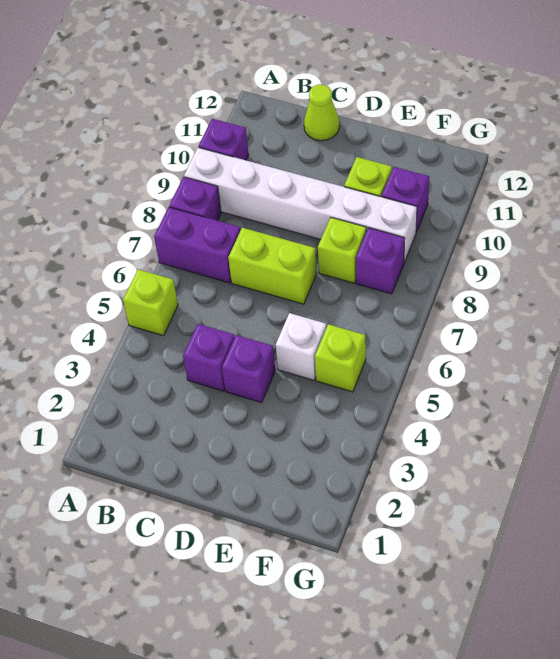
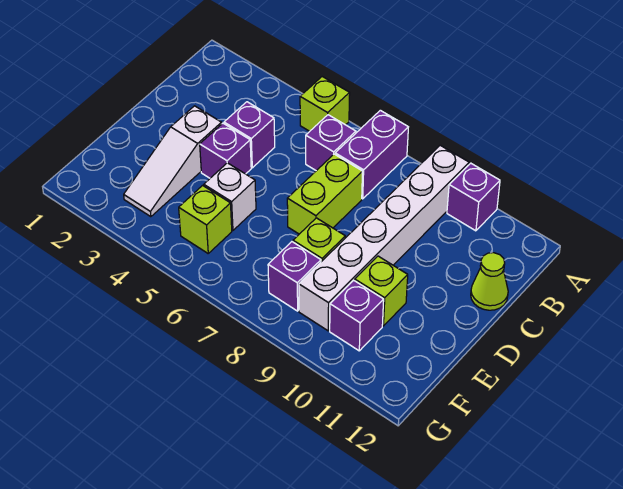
purple 1x1 brick [169,177,221,221] -> purple 1x1 brick moved to [306,115,356,171]
none -> white 1x3 slope [124,106,222,217]

